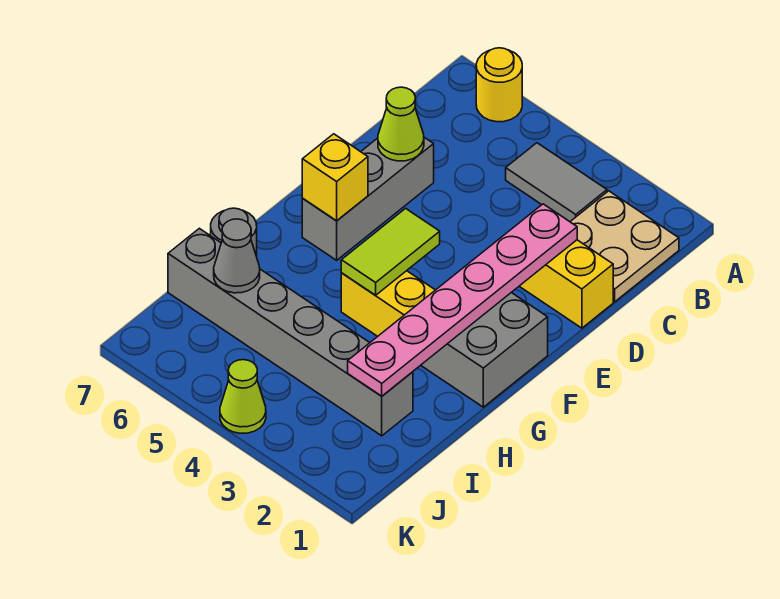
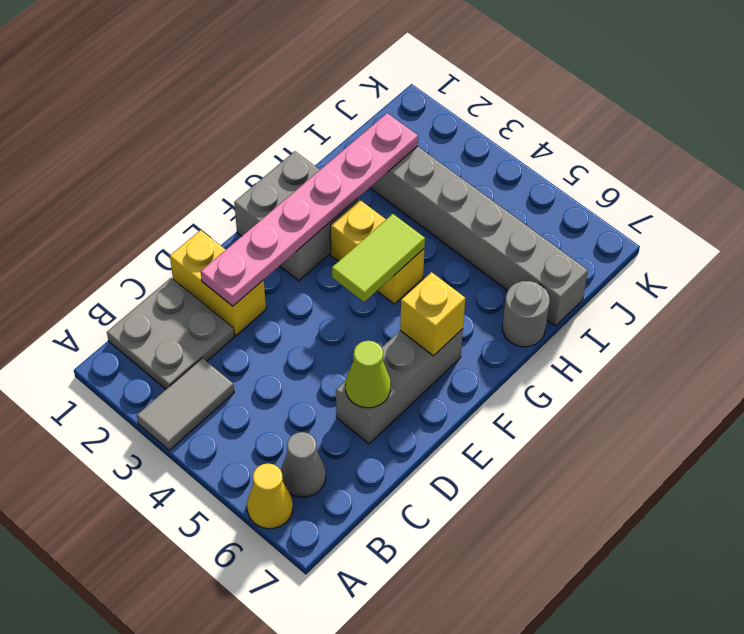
yellow 1x1 round brick [476,48,522,122] -> yellow 1x1 cone [247,463,293,529]
tan 2x2 plate [570,191,679,302] -> grey 2x2 plate [107,278,234,389]
grey 1x2 tile [506,143,607,222] -> grey 1x2 tile turned to [137,358,234,450]
grey 1x1 cone [214,219,260,293] -> grey 1x1 cone moved to [281,432,326,497]
lime 1x1 cone [220,360,266,433] -> none

